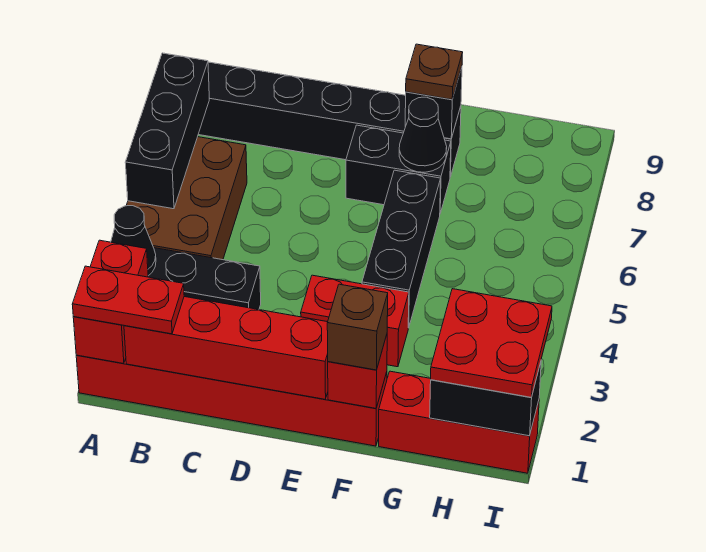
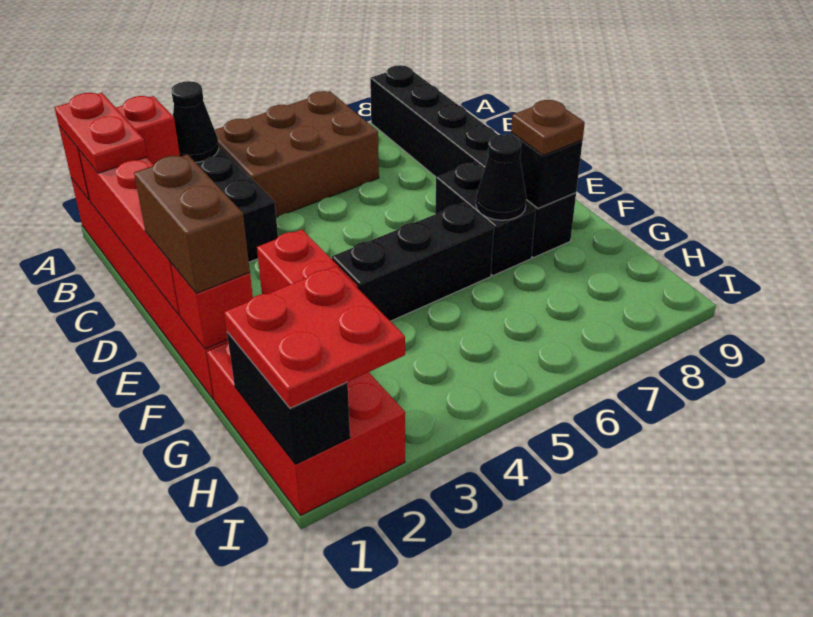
black 1x3 brick [125,53,209,209] -> none
brown 1x1 brick [327,284,388,370] -> brown 1x2 brick [134,154,250,293]
red 1x3 brick [379,371,539,473] -> red 2x3 brick [207,342,405,516]

